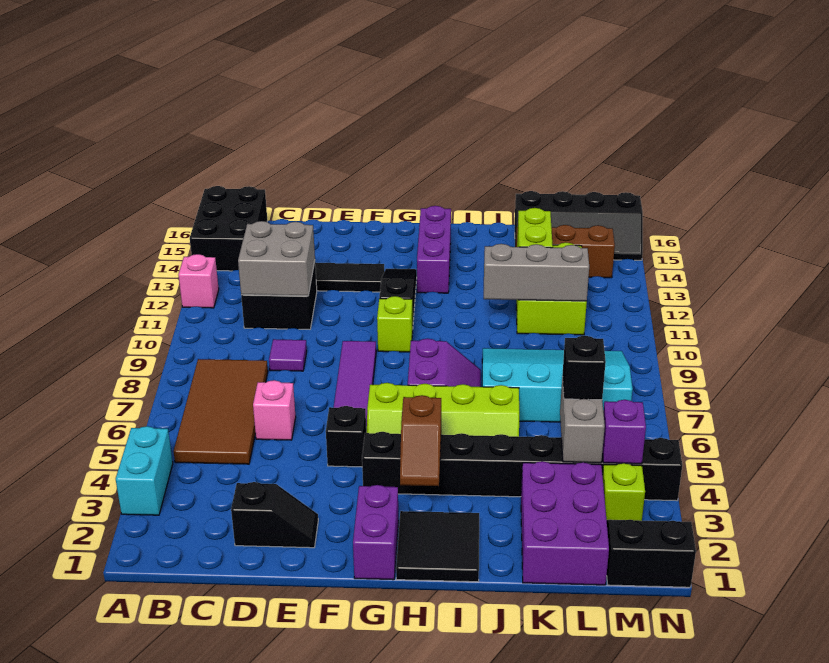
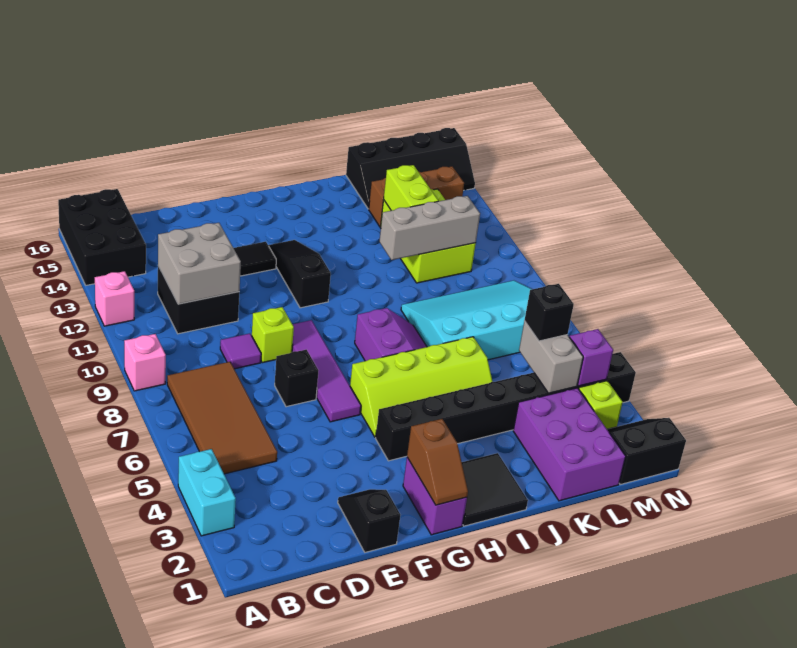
black 1x2 slope [231,482,318,548] -> black 1x2 slope turned to [338,489,400,552]
pink 1x1 brick [253,380,296,440] -> pink 1x1 brick moved to [124,334,166,391]
black 1x1 brick [326,406,366,467] -> black 1x1 brick moved to [275,350,319,407]
lime 1x1 brick [377,296,413,352] -> lime 1x1 brick moved to [252,307,294,363]
brown 1x2 slope [400,395,441,486] -> brown 1x2 slope moved to [407,419,468,505]
purple 1x3 brick [417,206,451,293] -> none

